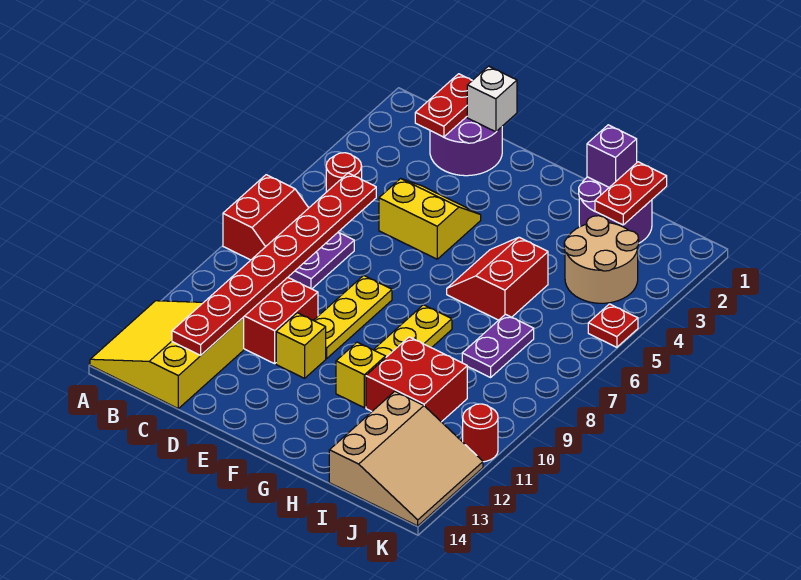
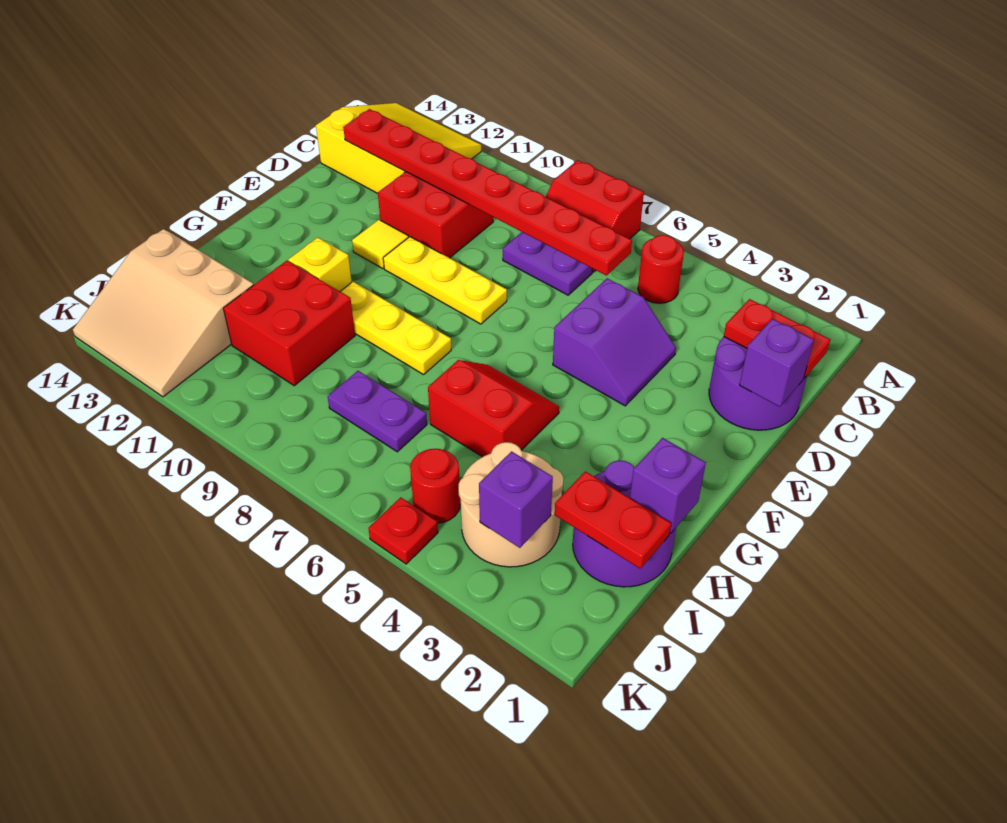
white 1x1 brick [467,66,517,132] -> purple 1x1 brick [740,318,814,407]
yellow 2x2 slope [379,178,481,259] -> purple 2x2 slope [553,278,676,406]
yellow 1x1 brick [276,313,326,378] -> yellow 1x1 tile [352,220,409,269]
none -> purple 1x1 brick [479,451,553,548]
red 1x1 round brick [463,404,498,462] -> red 1x1 round brick moved to [410,449,460,523]

